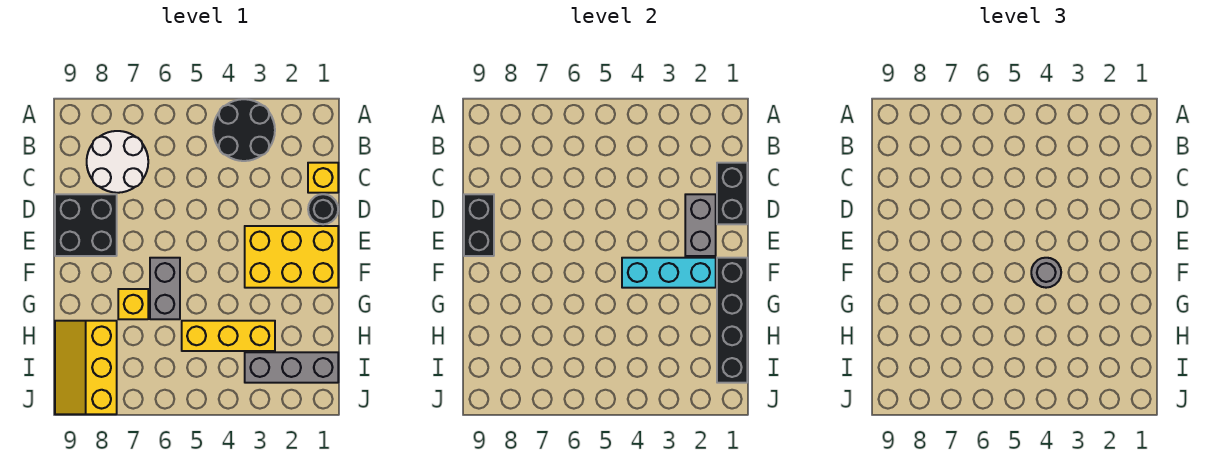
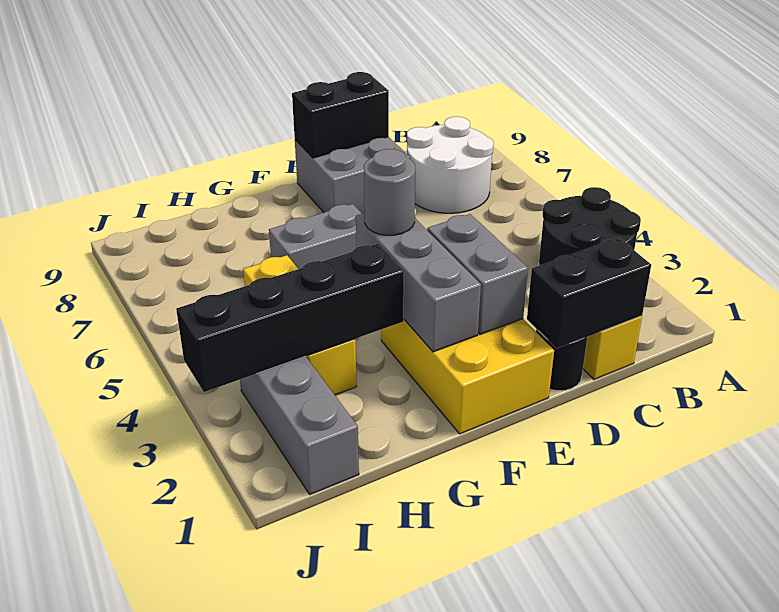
grey 1x2 brick [685,194,716,256] -> grey 1x2 brick turned to [427,214,528,334]
black 2x2 brick [55,194,117,256] -> grey 2x2 brick [295,137,410,214]
black 1x4 brick [717,258,747,383] -> black 1x4 brick moved to [176,244,404,392]
cyan 1x3 brick [622,258,716,288] -> grey 1x3 brick [356,213,481,352]
yellow 1x1 brick [118,289,148,319] -> none
yellow 2x3 slope [55,321,117,414] -> none

